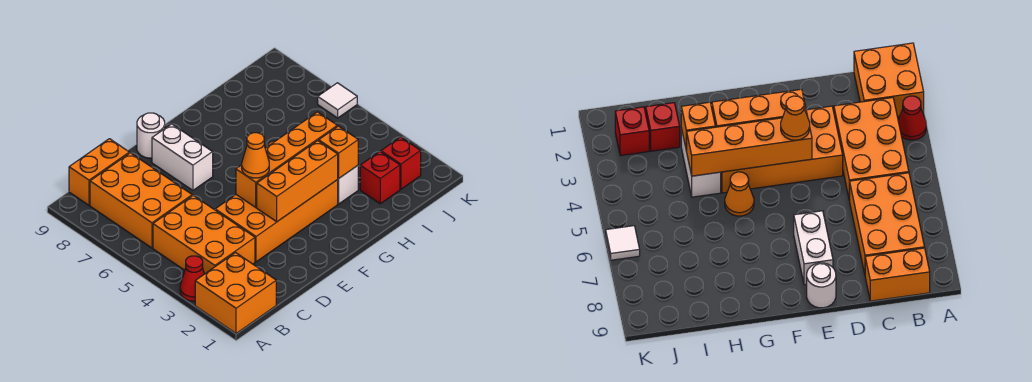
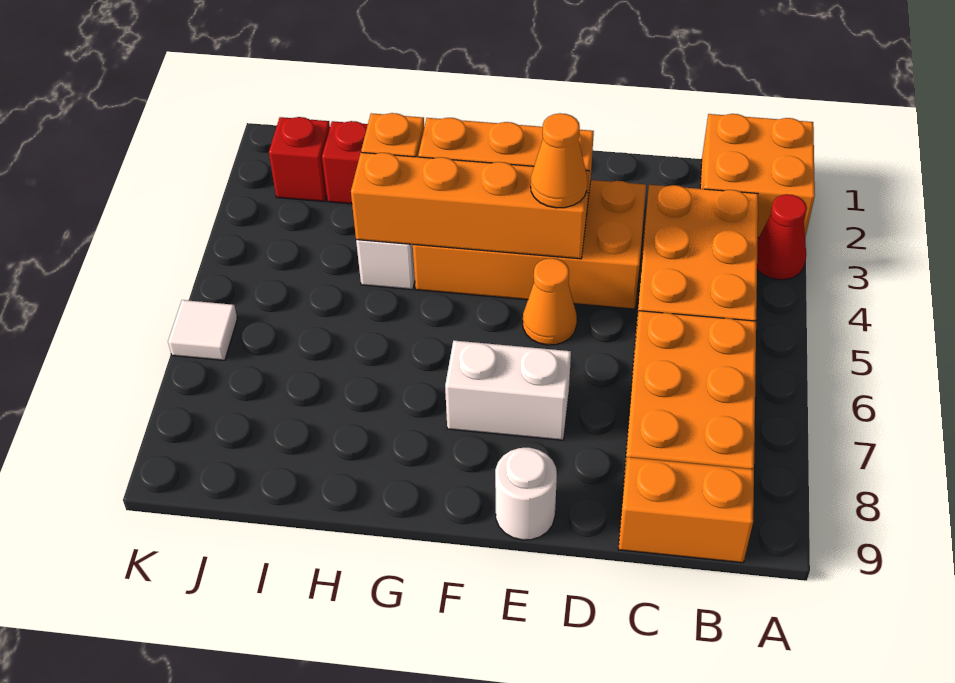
white 1x2 brick [152,124,213,190] -> white 1x2 brick turned to [445,341,571,440]
orange 1x1 cone [725,172,754,216] -> orange 1x1 cone moved to [523,258,577,345]

